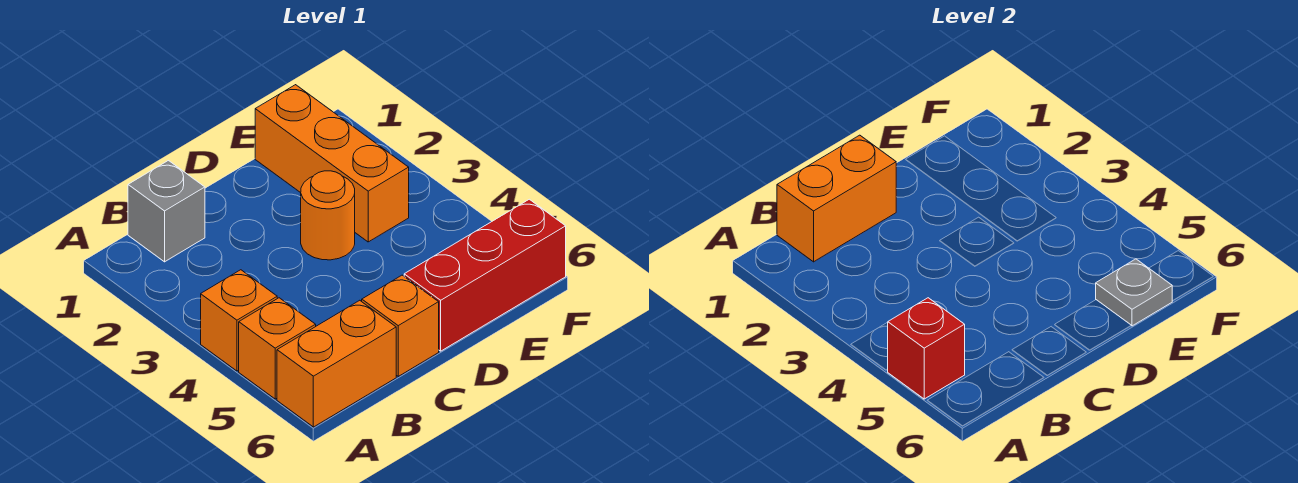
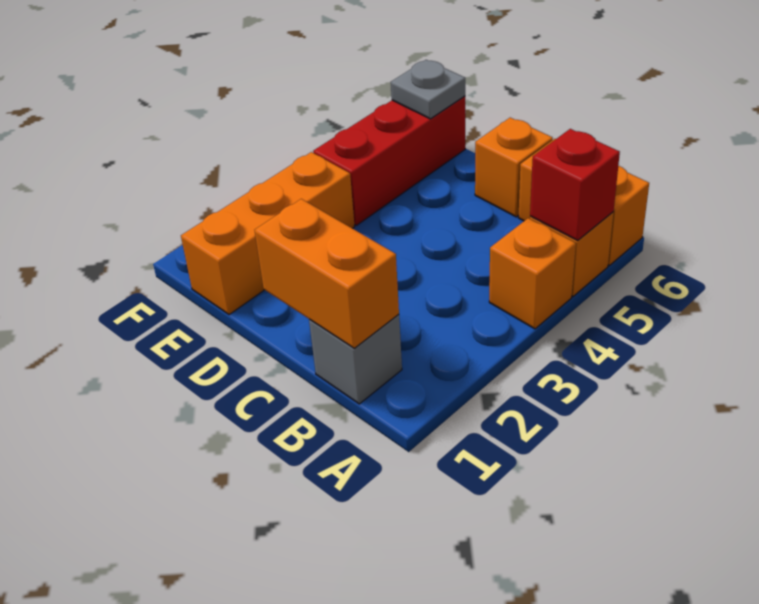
orange 1x1 round brick [301,171,355,260] -> none
red 1x3 brick [404,199,566,351] -> red 1x3 brick turned to [313,96,465,225]

